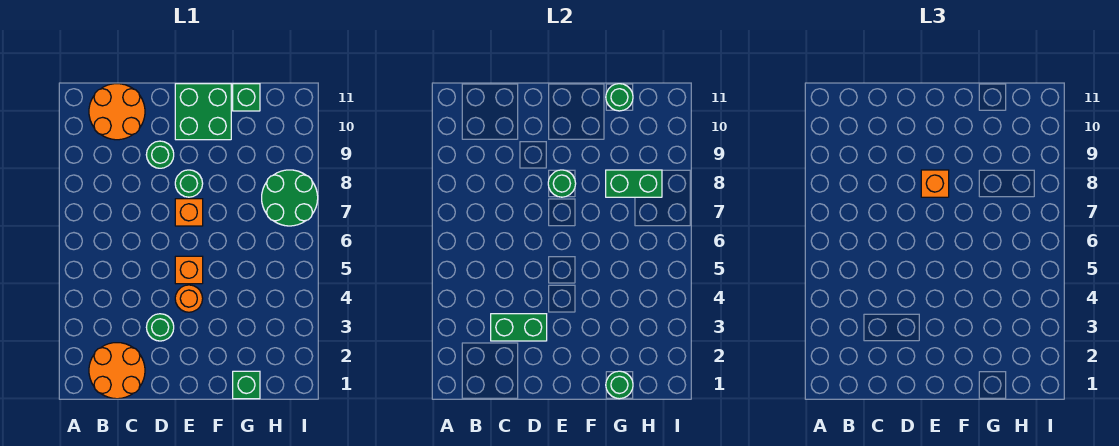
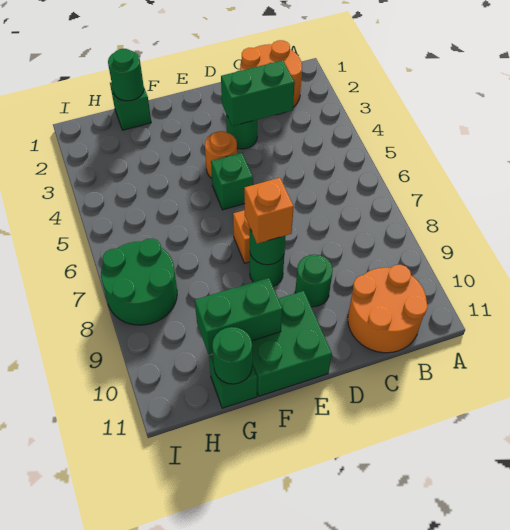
orange 1x1 brick [175,256,203,284] -> green 1x1 brick [211,153,253,210]
green 1x2 brick [606,170,662,197] -> green 1x2 brick moved to [195,278,282,354]

